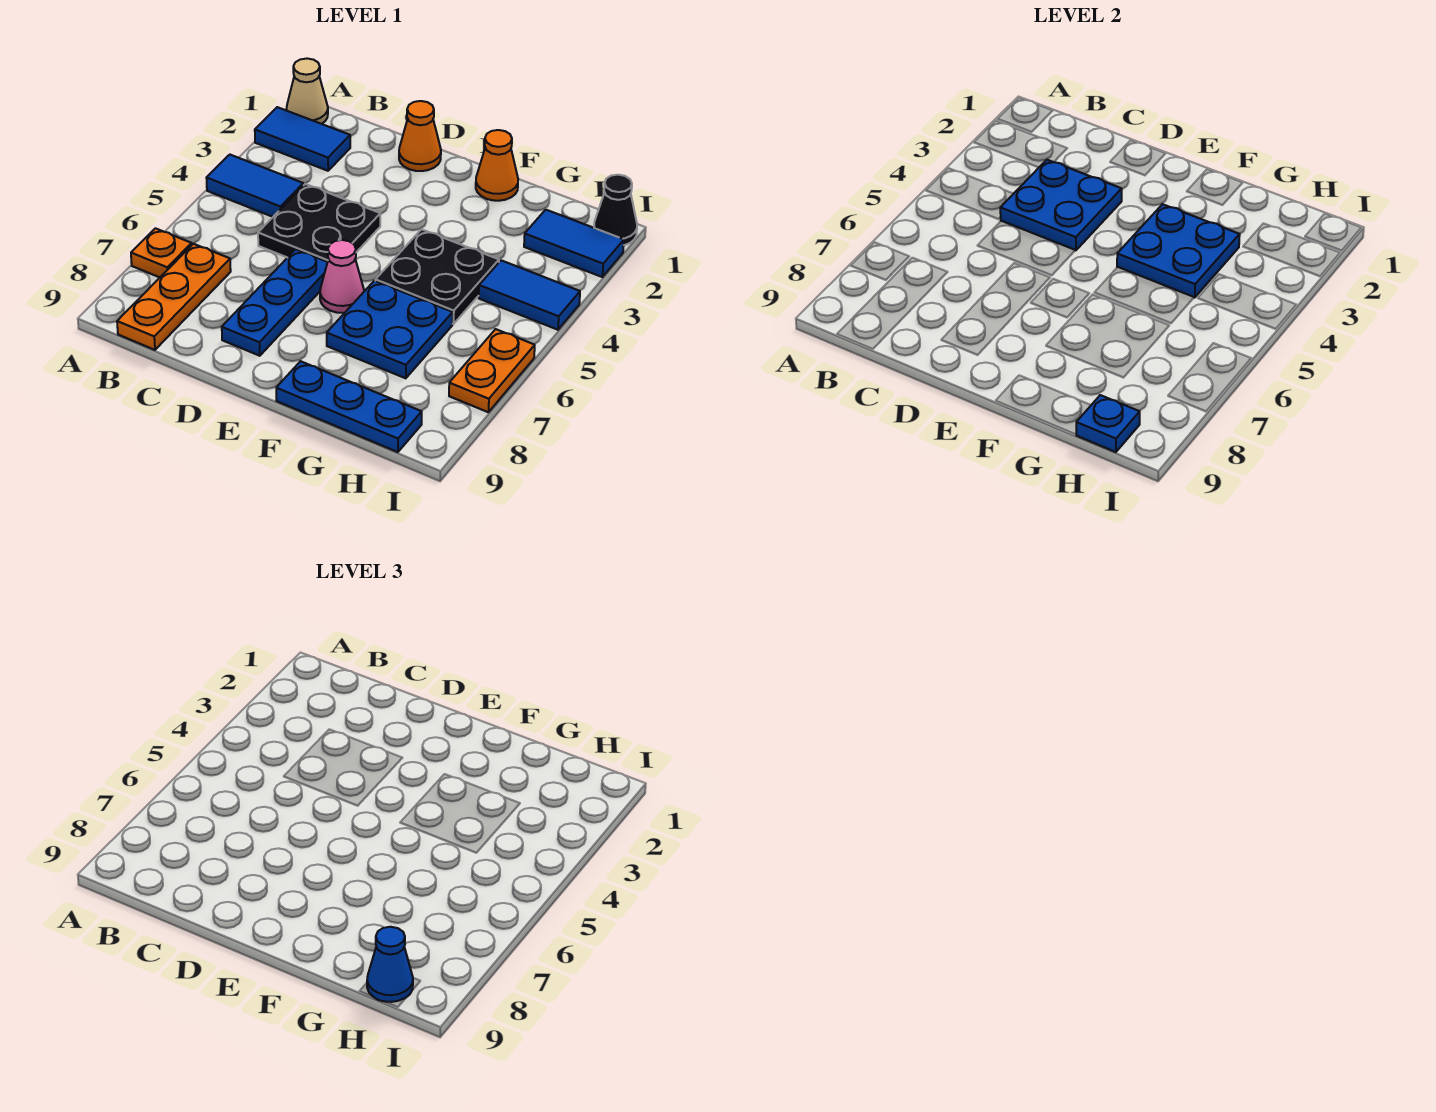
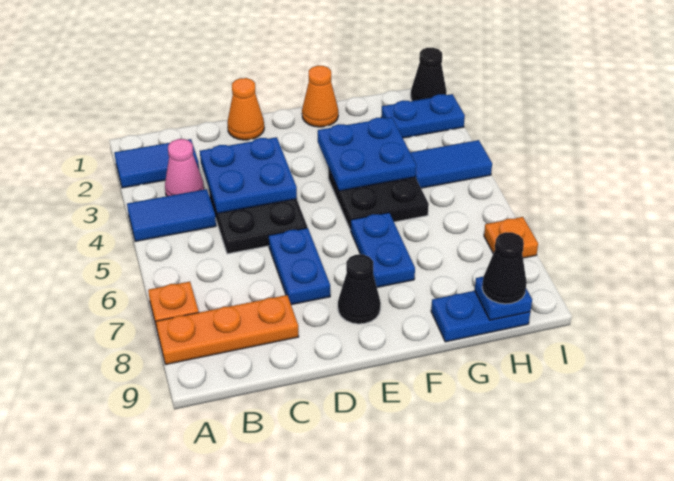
tan 1x1 cone [286,59,328,124] -> none
orange 1x3 plate [117,244,231,350] -> orange 1x3 plate turned to [156,295,299,364]
blue 1x3 plate [222,249,327,356] -> blue 1x2 plate [269,228,330,305]
pink 1x1 cone [320,240,364,313] -> pink 1x1 cone moved to [165,139,204,196]
none -> black 1x1 cone [338,254,381,324]
blue 2x2 plate [327,281,453,378] -> blue 1x2 plate [351,213,415,287]
blue 1x3 plate [276,361,422,452] -> blue 1x2 plate [431,291,530,342]
blue 1x2 tile [524,210,624,277] -> blue 1x2 plate [381,94,465,138]
blue 1x1 cone [367,927,413,1002] -> black 1x1 cone [482,232,527,304]
orange 1x2 plate [449,329,535,412] -> orange 1x1 plate [484,217,538,258]

